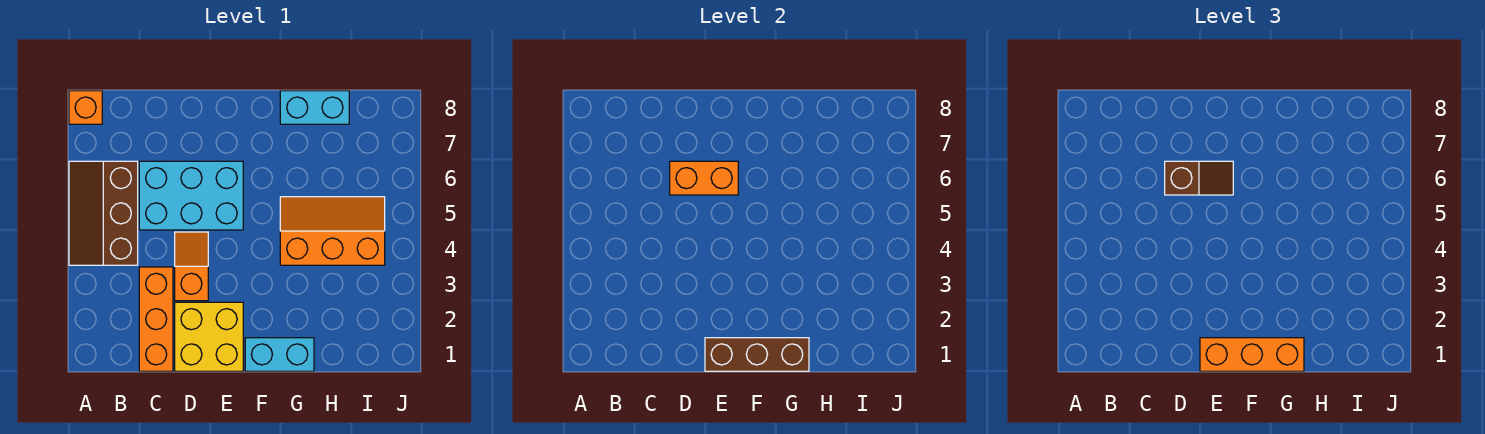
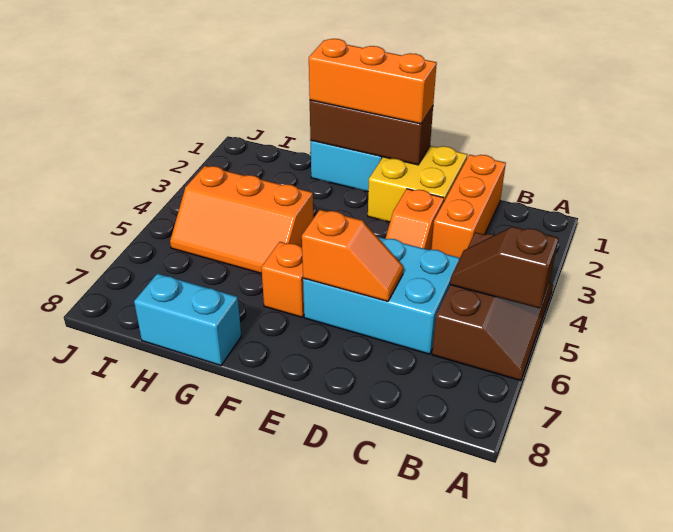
orange 1x1 brick [69,91,102,124] -> orange 1x1 brick moved to [261,242,304,317]
orange 1x2 brick [670,161,738,195] -> orange 1x2 slope [302,210,404,301]
brown 1x2 slope [1165,161,1233,195] -> brown 1x2 slope moved to [450,227,559,308]

